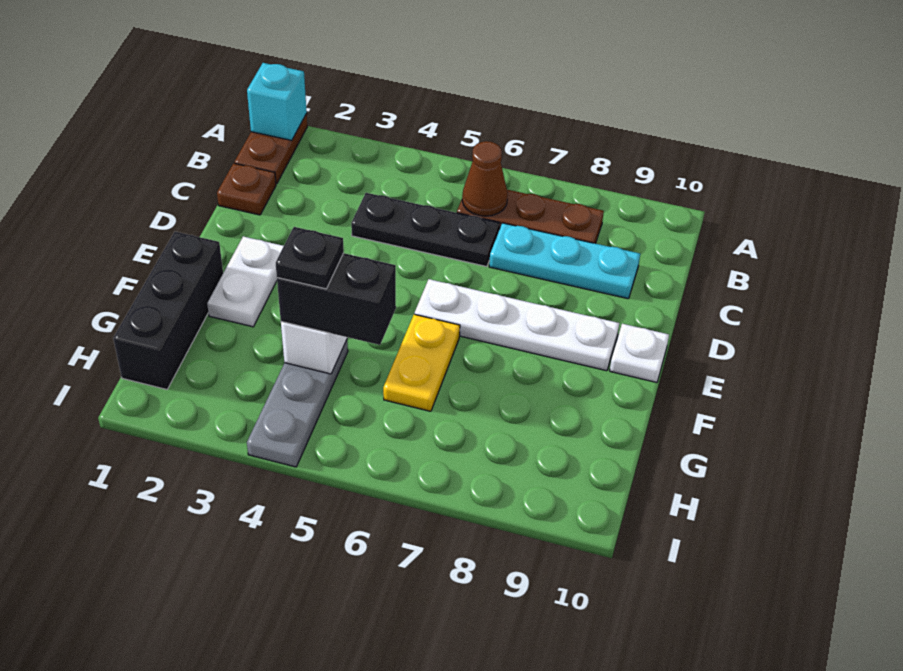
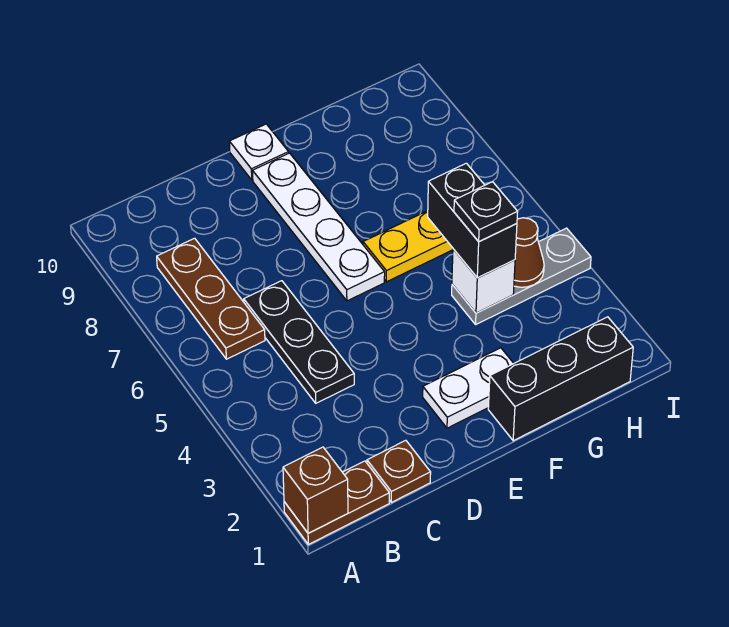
cyan 1x1 brick [247,63,307,140] -> brown 1x1 brick [283,447,348,533]
brown 1x1 cone [462,141,508,216] -> brown 1x1 cone moved to [514,218,544,287]
cyan 1x3 plate [489,223,640,299] -> none

